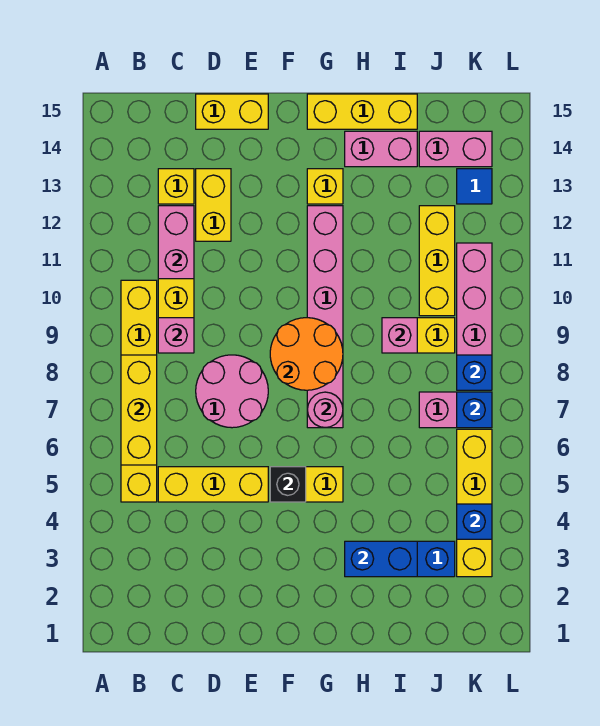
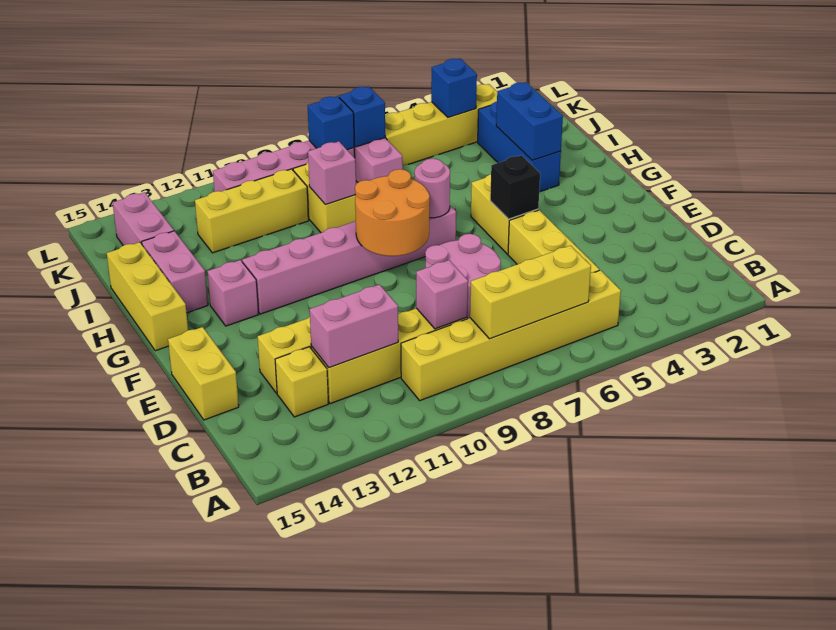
yellow 1x1 brick [307,169,343,204] -> pink 1x1 brick [207,260,259,326]
blue 1x1 tile [457,169,492,204] -> none

